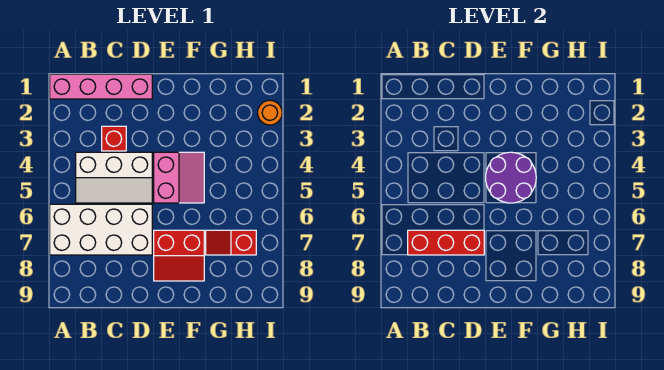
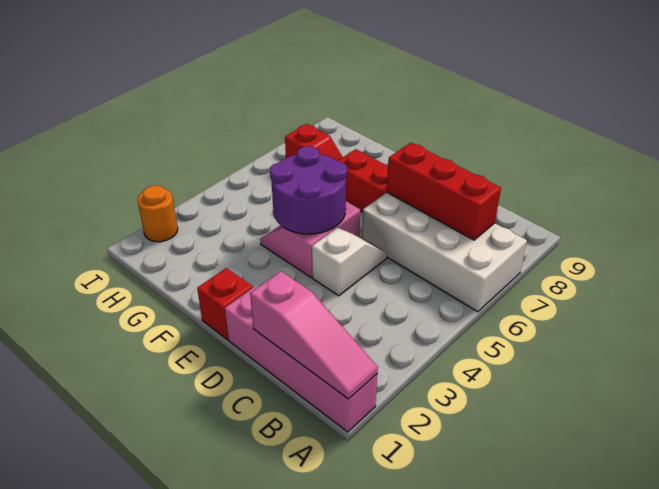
none -> pink 1x3 slope [250,271,378,399]
white 2x3 slope [76,152,152,203] -> white 1x2 slope [312,228,387,296]
red 1x1 brick [102,126,126,151] -> red 1x1 brick moved to [197,268,253,340]

